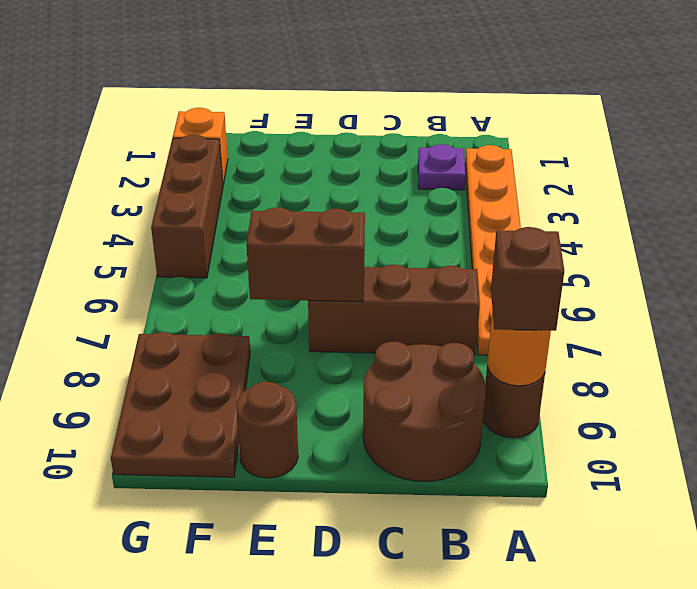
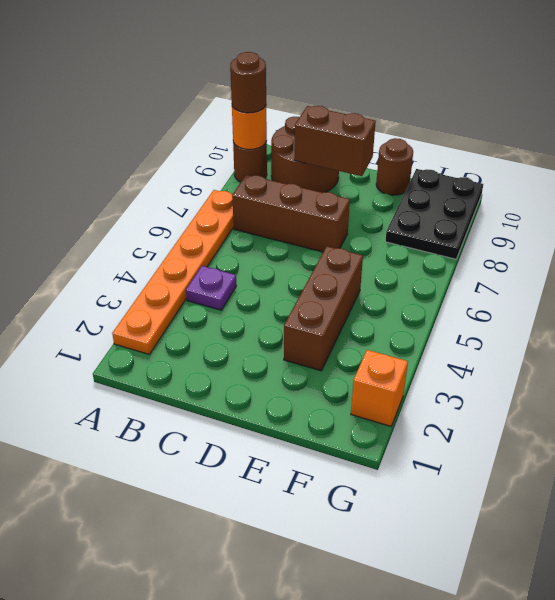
brown 1x1 brick [491,227,564,331] -> brown 1x1 round brick [230,52,266,113]
purple 1x1 plate [418,144,466,190] -> purple 1x1 plate moved to [186,266,237,310]
brown 1x2 brick [247,208,365,301] -> brown 1x2 brick moved to [294,106,376,176]
brown 2x3 plate [111,332,250,477] -> black 2x3 plate [385,169,483,259]
brown 1x3 brick [151,135,223,278] -> brown 1x3 brick moved to [284,246,363,371]

